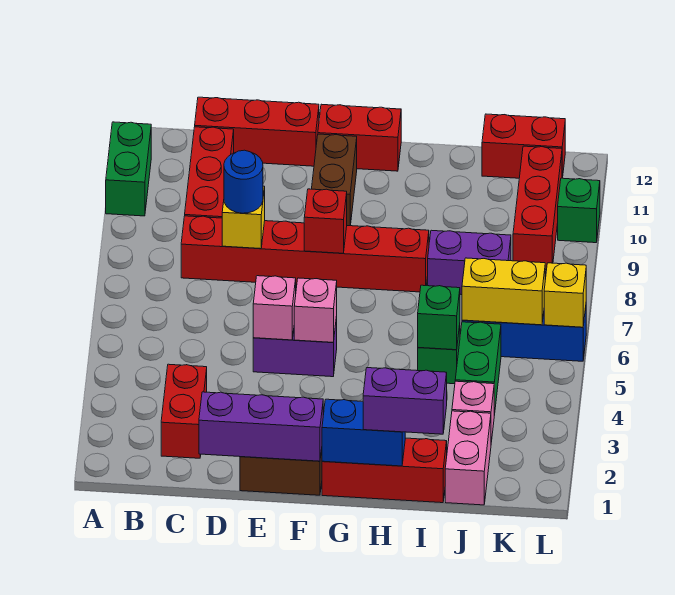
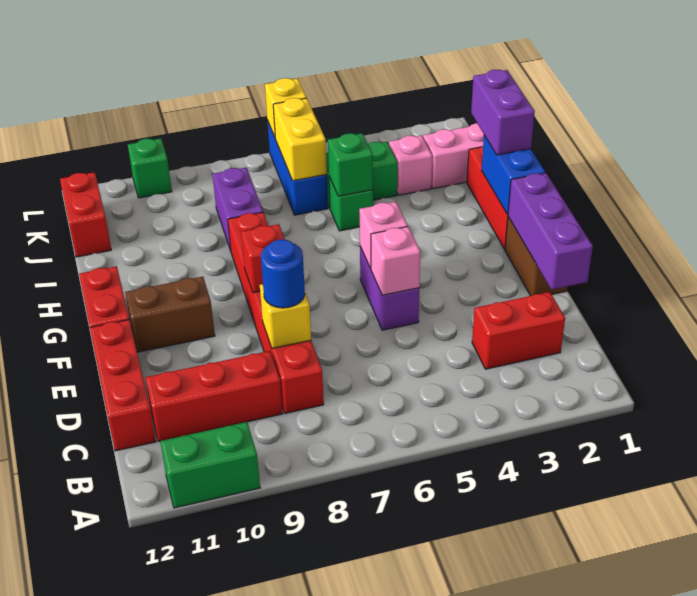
red 1x3 brick [513,146,562,270] -> none

